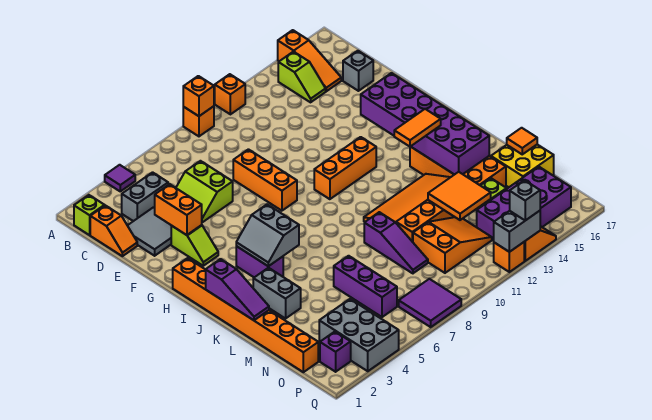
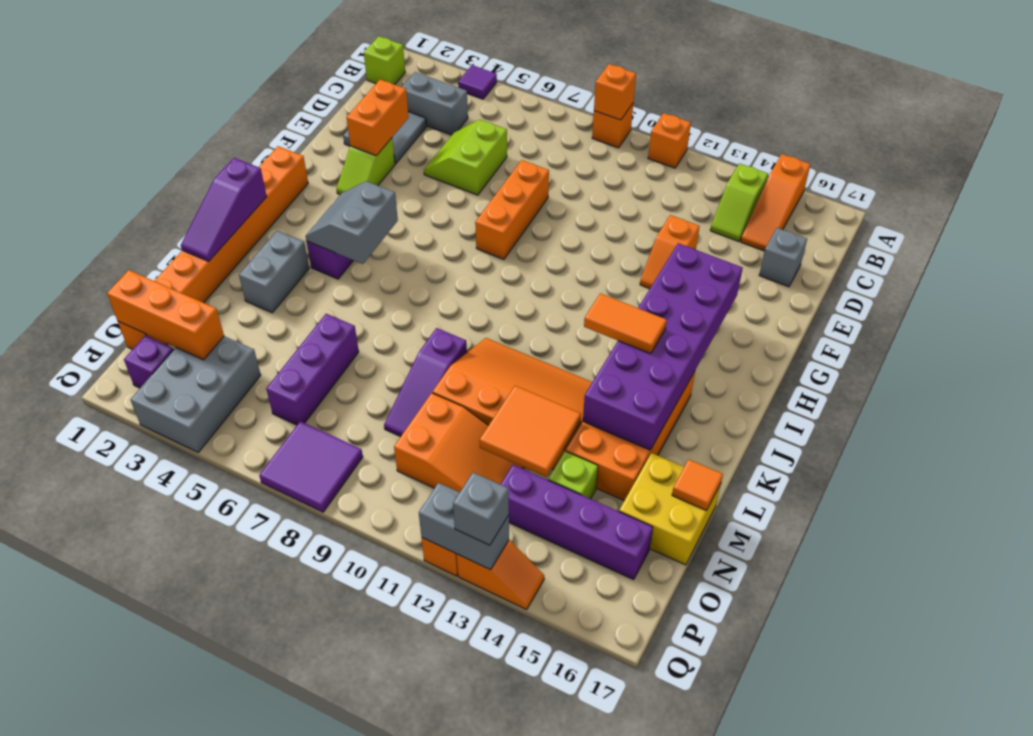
orange 1x2 slope [90,205,137,256] -> orange 1x2 slope moved to [640,215,699,289]
orange 1x3 brick [314,137,376,199] -> orange 1x3 brick moved to [107,270,224,360]
purple 2x4 brick [477,167,571,241] -> purple 1x4 brick [501,465,653,580]

